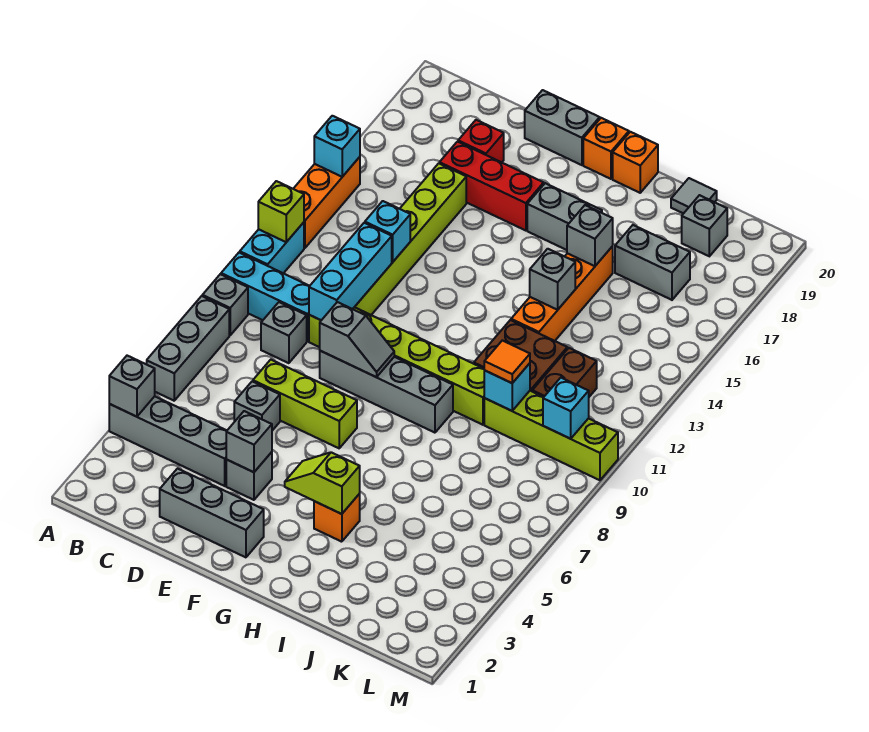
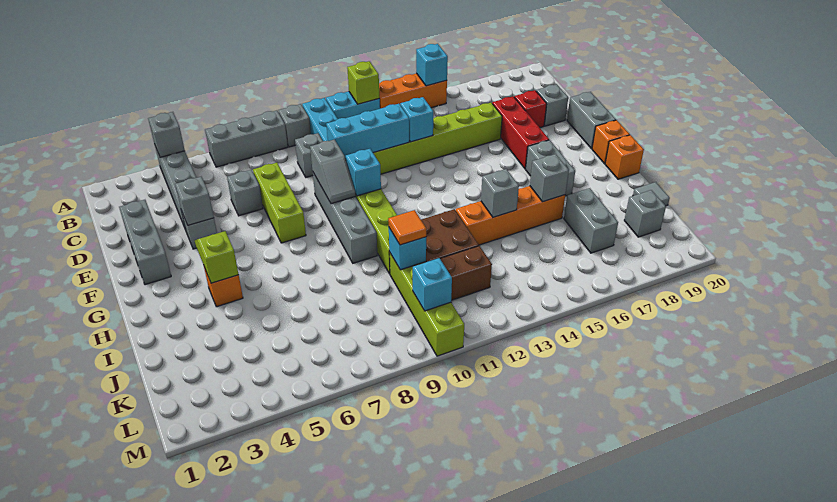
none -> grey 1x1 brick [536,84,568,126]
none -> cyan 1x1 brick [346,149,381,196]

